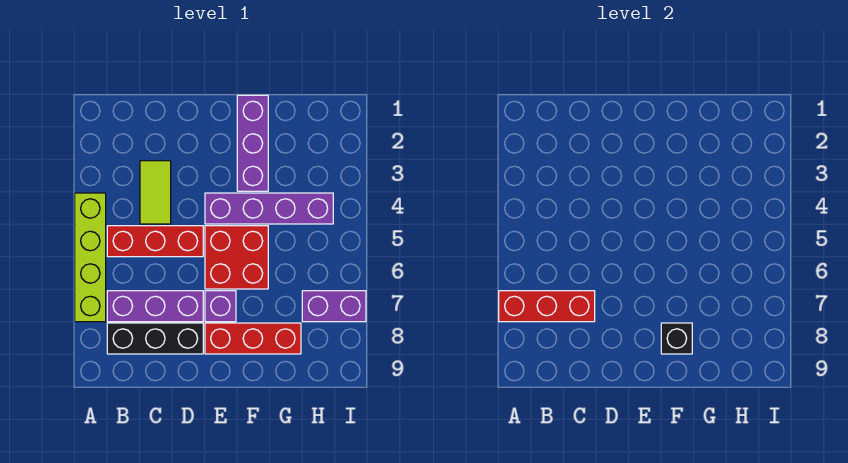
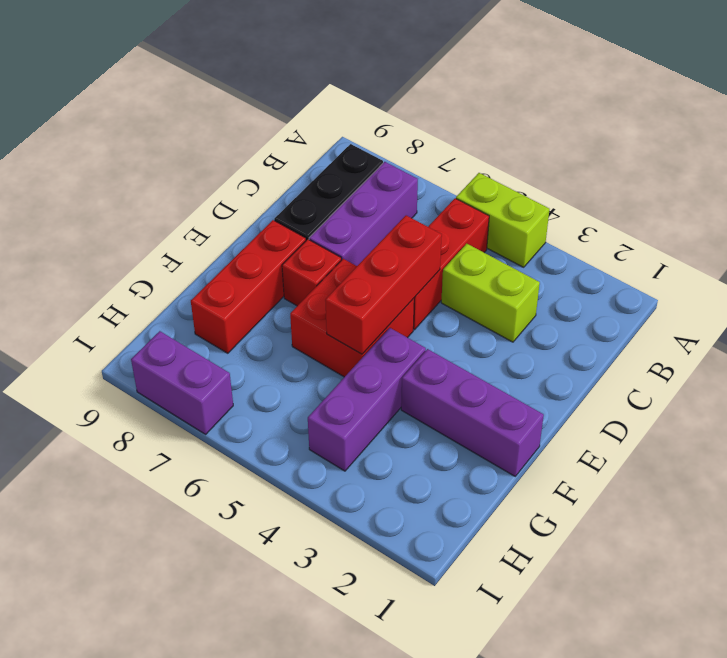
lime 1x4 brick [75,193,106,322] -> lime 1x2 brick [456,173,550,267]
red 1x3 brick [499,291,595,322] -> red 1x3 brick moved to [325,215,442,354]
lime 1x2 tile [140,161,171,224] -> lime 1x2 brick [441,244,540,342]
purple 1x4 brick [205,193,333,224] -> purple 1x3 brick [308,328,426,471]
purple 1x1 brick [205,291,236,322] -> red 1x1 brick [282,239,341,306]
black 1x1 brick [661,323,692,354] -> none
purple 1x2 brick [302,291,366,322] -> purple 1x2 brick turned to [131,331,233,434]

